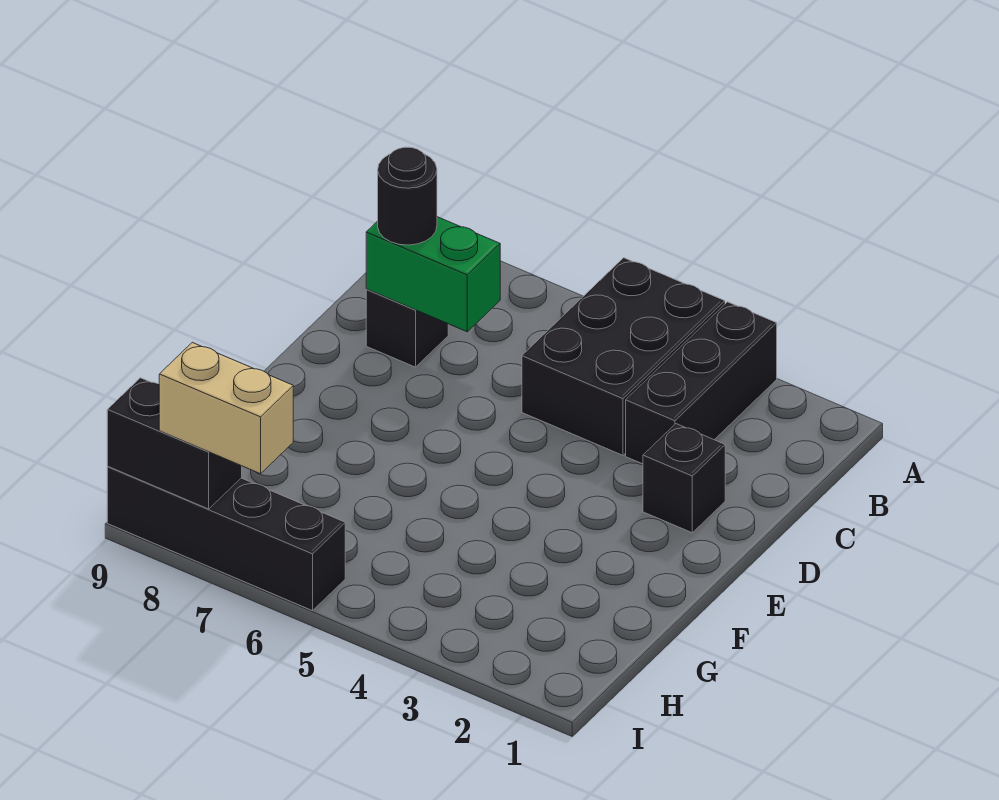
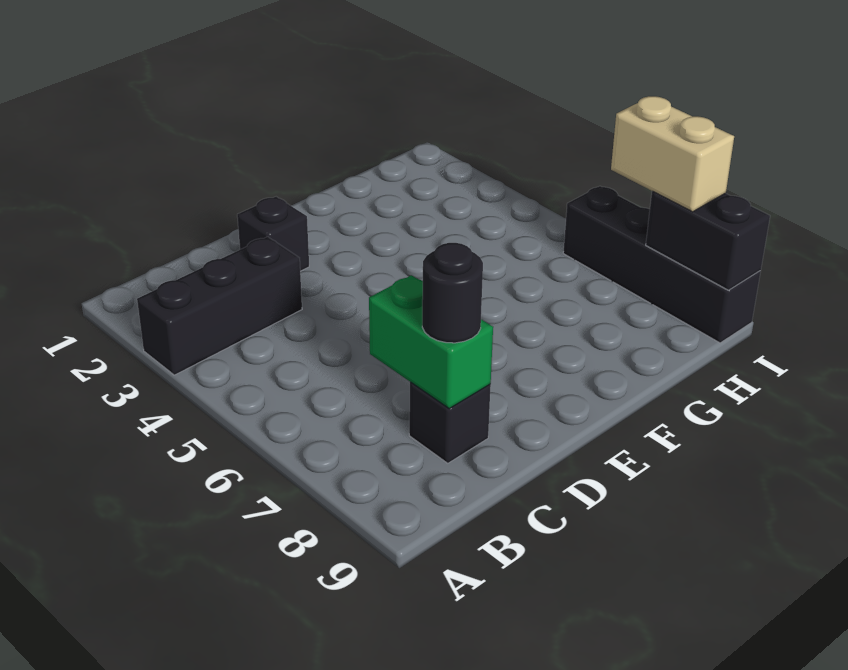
black 2x3 brick [522,258,725,455] -> none

